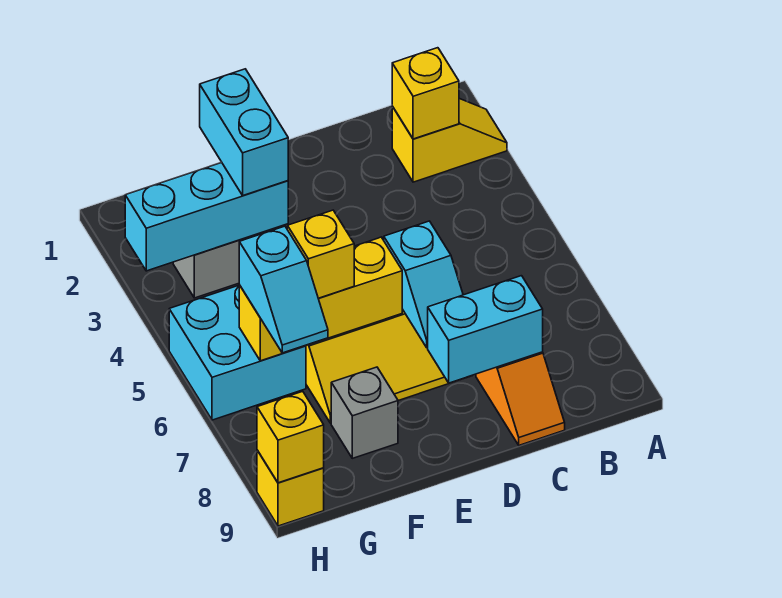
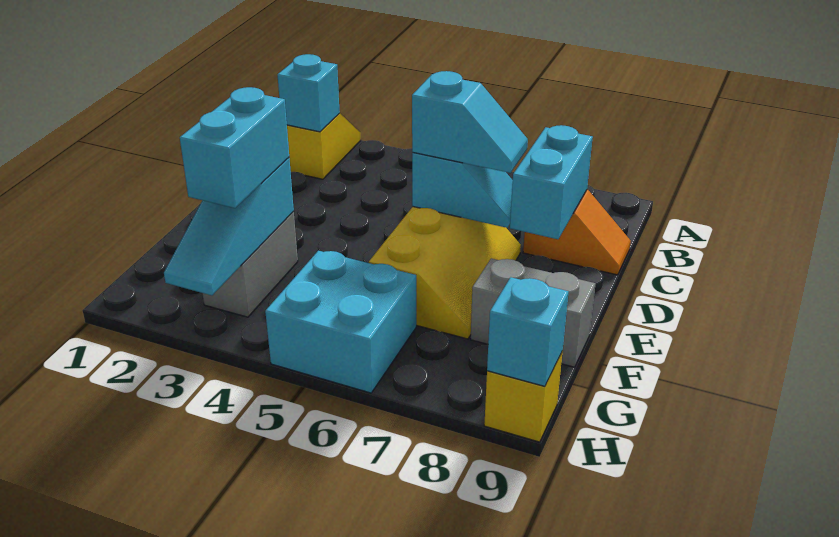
yellow 1x1 brick [392,48,459,139] -> cyan 1x1 brick [277,54,340,132]
yellow 1x3 brick [239,237,402,361] -> none
cyan 1x2 brick [200,69,288,195] -> cyan 1x2 brick turned to [180,87,289,208]
cyan 1x3 brick [125,162,288,271] -> cyan 1x3 slope [164,158,294,295]
yellow 1x1 brick [287,210,354,298] -> none
grey 1x1 brick [331,367,398,458] -> grey 1x2 brick [471,258,595,367]
cyan 1x2 slope [239,226,328,353] -> cyan 1x2 slope moved to [412,71,528,173]
yellow 1x1 brick [257,391,324,483] -> cyan 1x1 brick [487,277,568,386]

